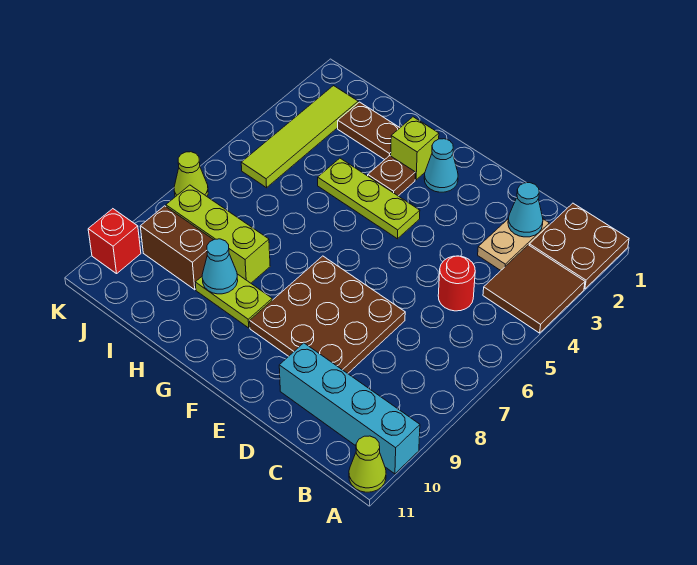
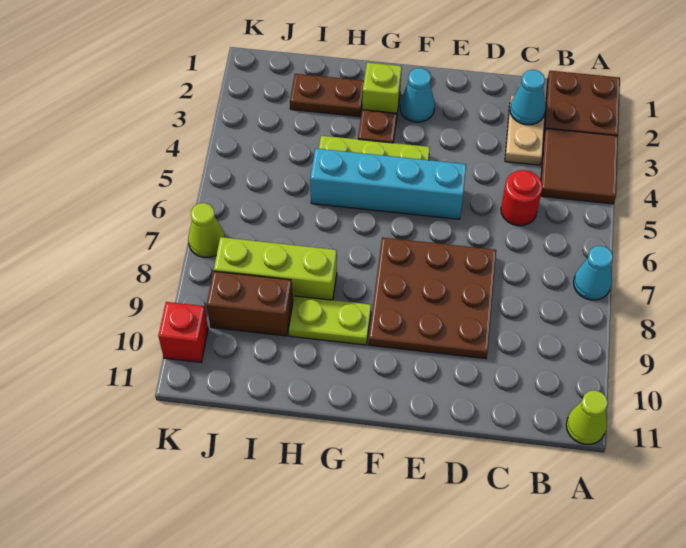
cyan 1x4 brick [279,343,420,474] -> cyan 1x4 brick moved to [310,148,466,219]
cyan 1x1 cone [202,239,238,294] -> cyan 1x1 cone moved to [574,246,613,300]
lime 1x4 tile [241,86,358,188] -> none

